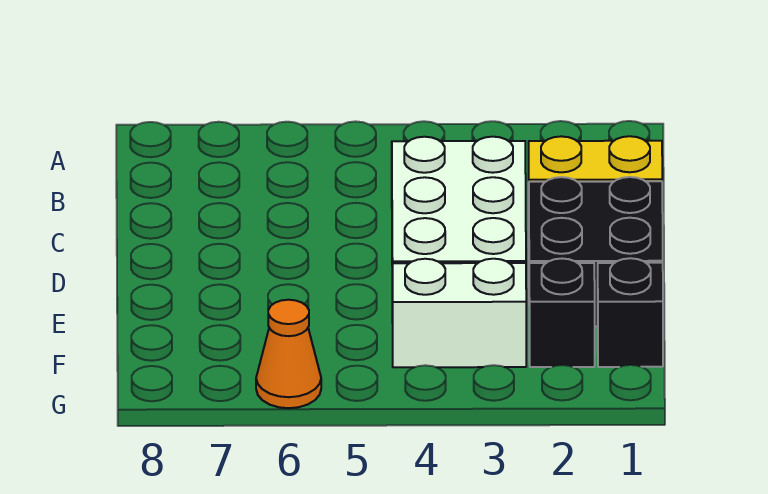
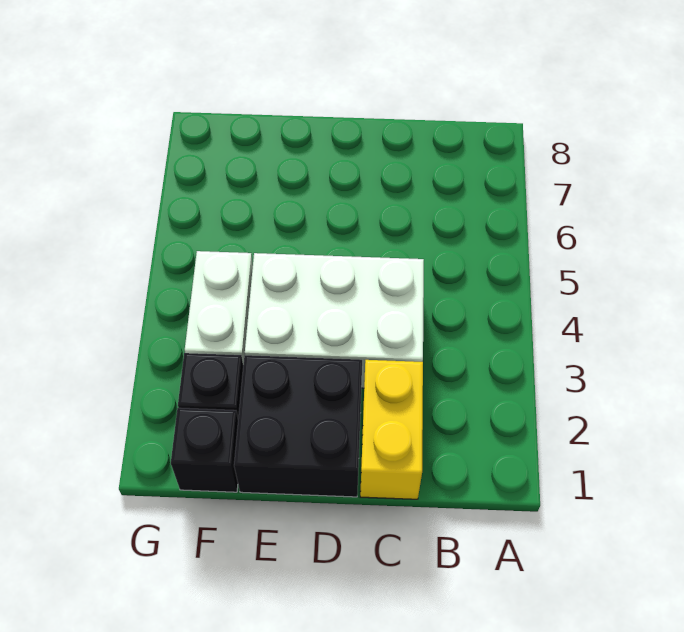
orange 1x1 cone [256,300,321,408] -> none

